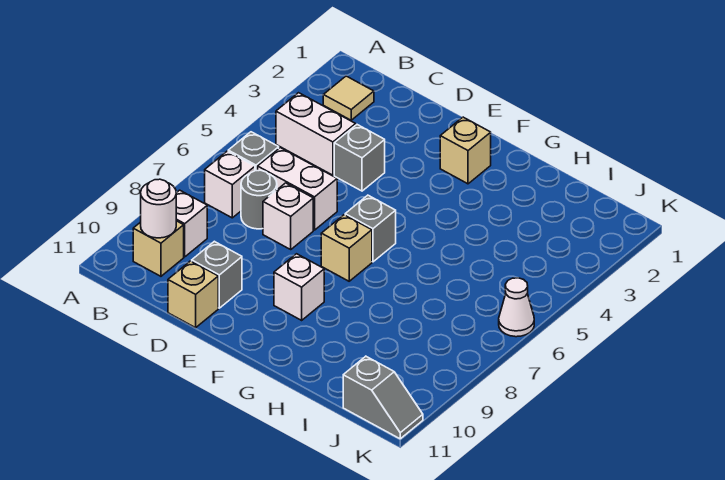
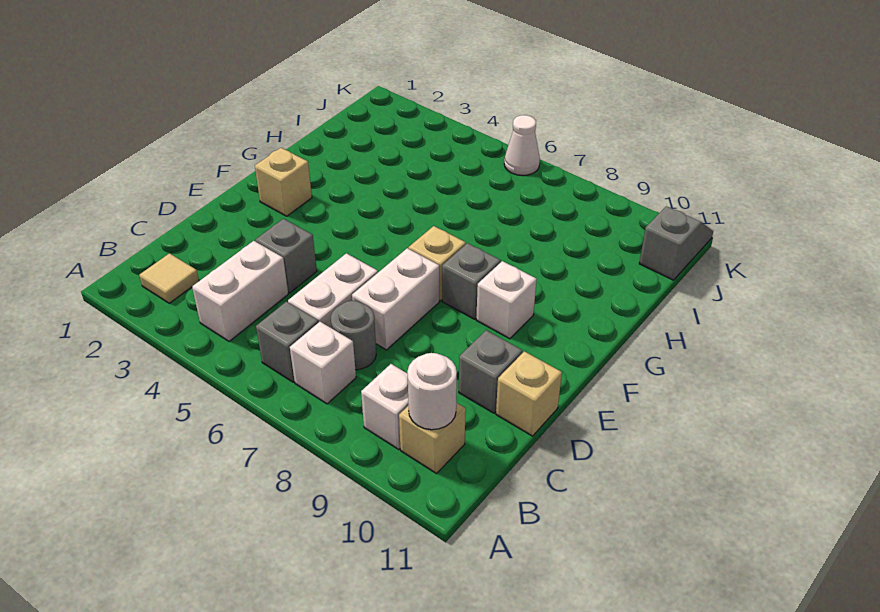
white 1x1 brick [263,183,313,249] -> white 1x2 brick [352,248,439,350]
grey 1x1 brick [345,195,396,262] -> grey 1x1 brick moved to [442,243,501,319]

